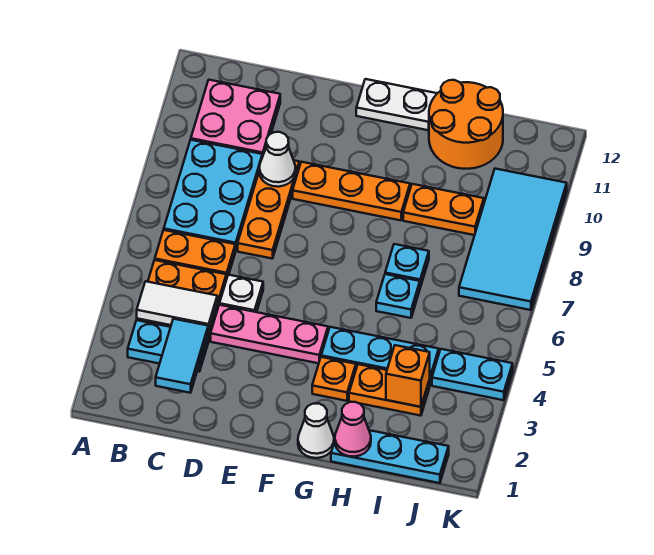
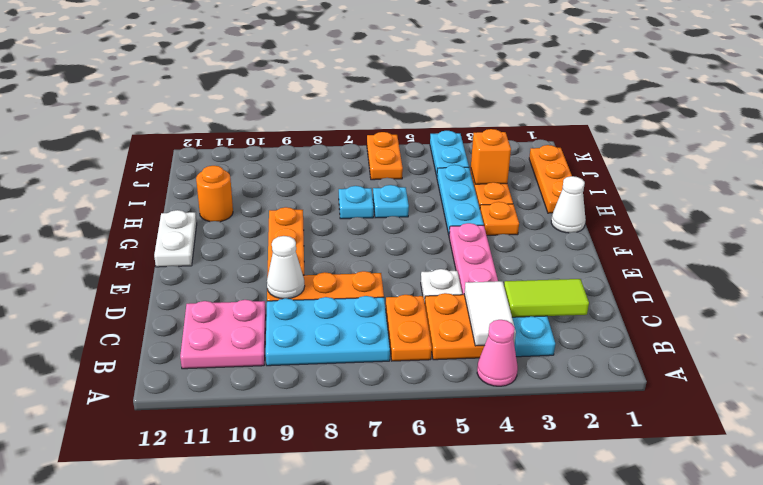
cyan 1x2 tile [156,319,209,393] -> lime 1x2 tile [504,279,589,317]
cyan 1x3 plate [331,430,449,483] -> orange 1x3 plate [529,145,572,213]
pink 1x1 cone [335,402,371,457] -> pink 1x1 cone moved to [477,320,518,386]
orange 1x2 plate [403,184,484,235] -> orange 1x2 plate moved to [367,132,403,180]
orange 2x2 round brick [429,80,503,169] -> orange 1x1 round brick [196,166,233,222]
cyan 2x4 tile [459,169,567,310] -> none

